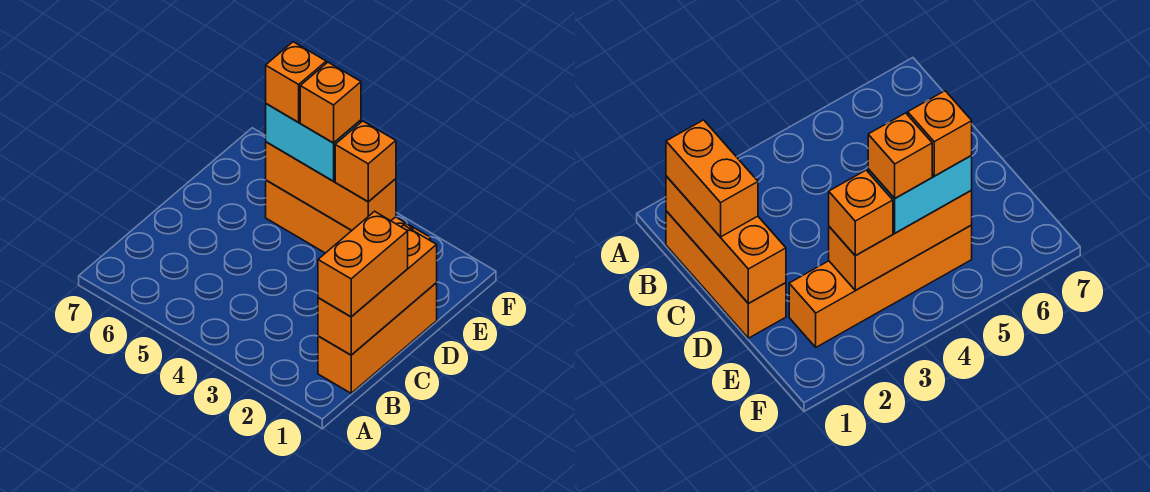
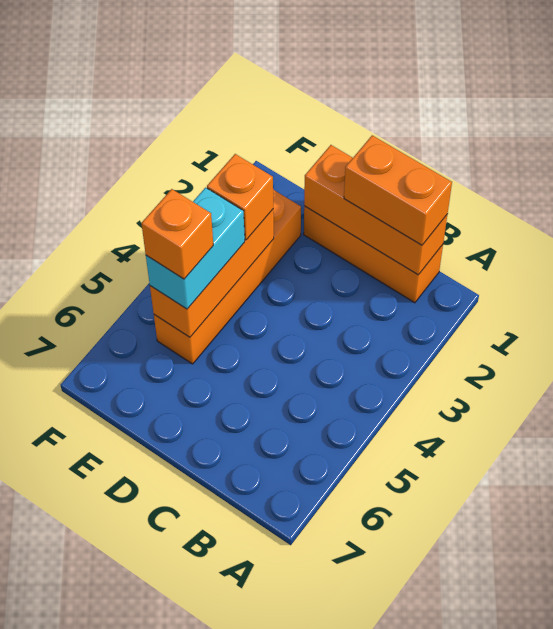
orange 1x1 brick [300,62,361,143] -> none

